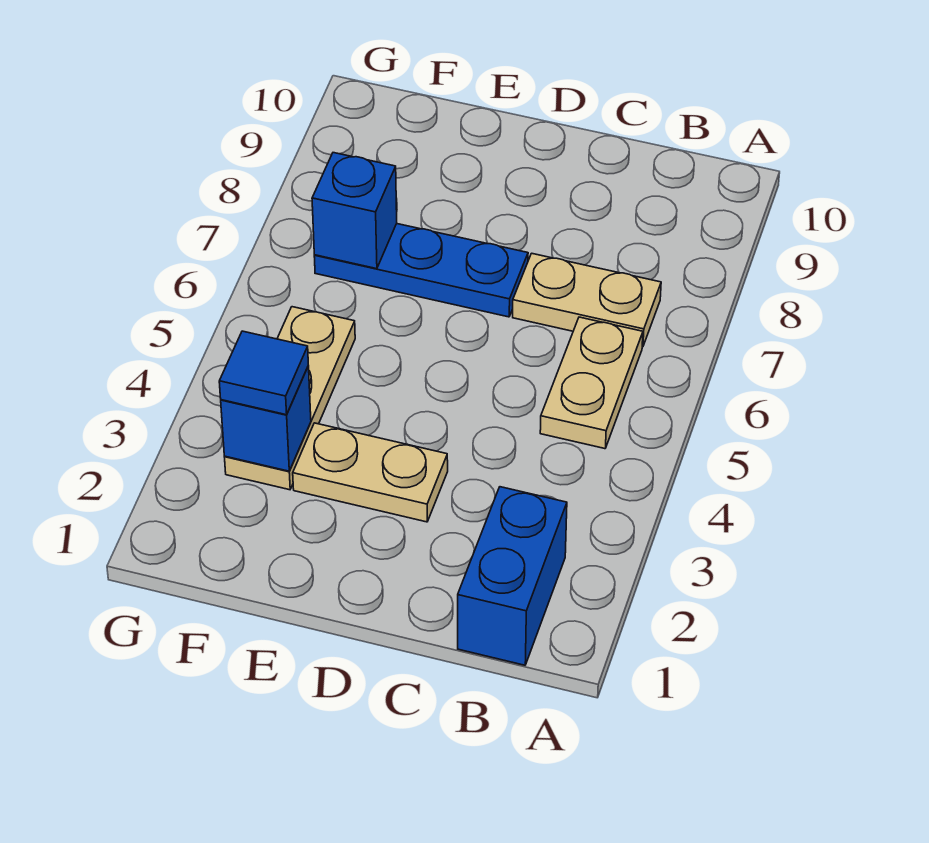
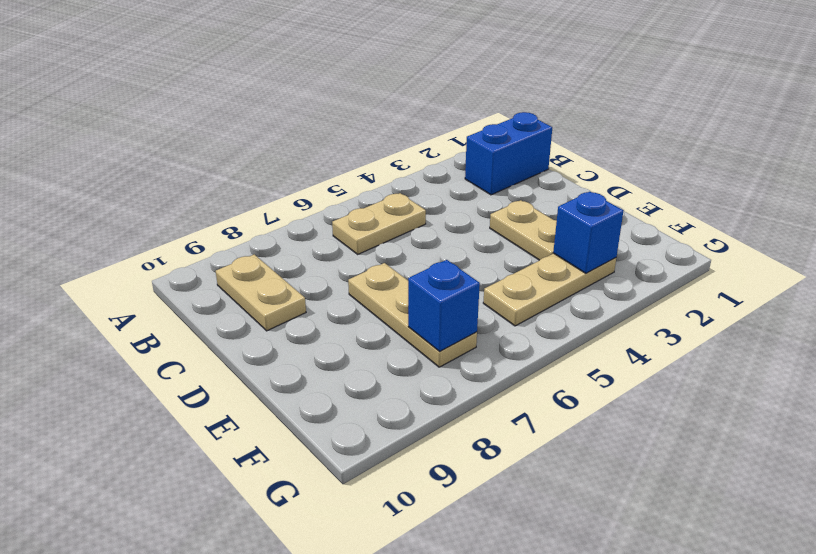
tan 1x2 plate [513,253,661,347] -> tan 1x2 plate moved to [216,254,306,331]
blue 1x3 plate [314,224,528,317] -> tan 1x3 plate [348,263,477,367]
blue 1x1 tile [219,331,308,415] -> none

